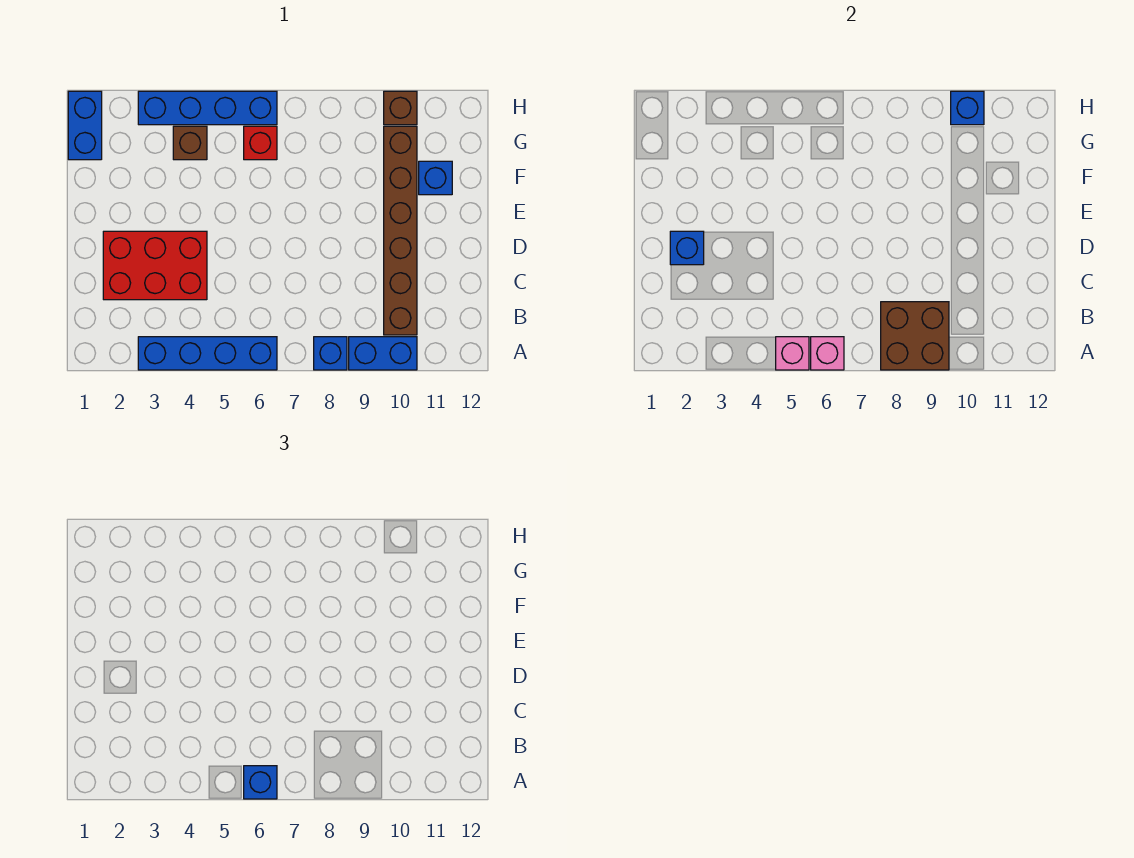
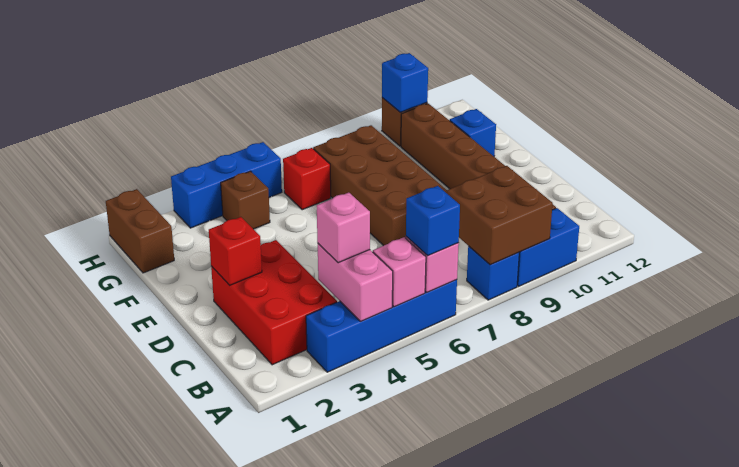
none -> pink 1x2 brick [318,244,393,321]
none -> pink 1x1 brick [317,192,370,263]
red 2x3 brick [103,231,207,300] -> red 2x3 brick turned to [211,240,337,365]
blue 1x1 brick [670,231,704,265] -> red 1x1 brick [209,217,262,285]
none -> brown 2x4 brick [313,125,447,246]
blue 1x2 brick [68,91,102,160] -> brown 1x2 brick [106,189,174,273]
blue 1x4 brick [138,91,277,125] -> blue 1x3 brick [171,142,282,228]

